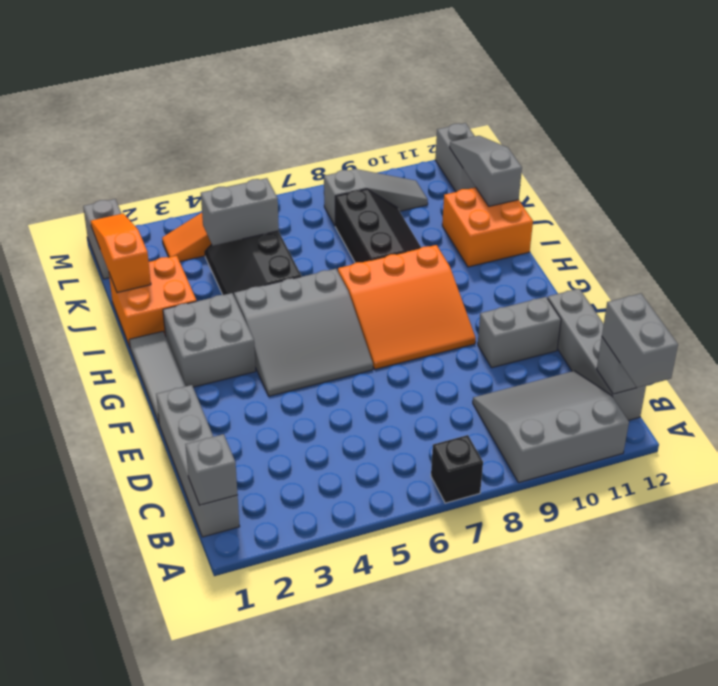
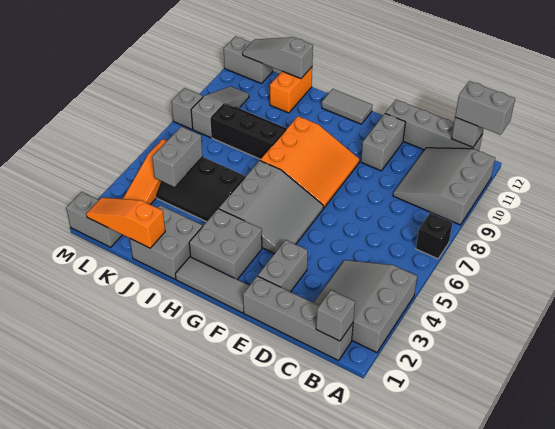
none -> grey 3x3 slope [314,260,417,353]
none -> grey 1x2 brick [258,240,308,292]
none -> grey 1x2 tile [322,89,372,124]
orange 2x2 brick [109,256,196,347] -> grey 2x2 brick [130,205,203,279]
orange 2x2 brick [442,187,533,267] -> orange 1x2 brick [270,67,312,113]
none -> grey 1x1 brick [171,88,203,129]

